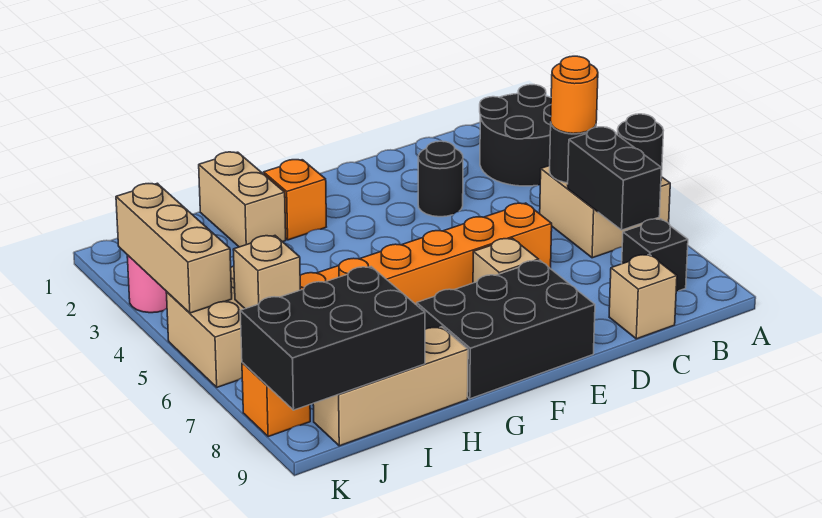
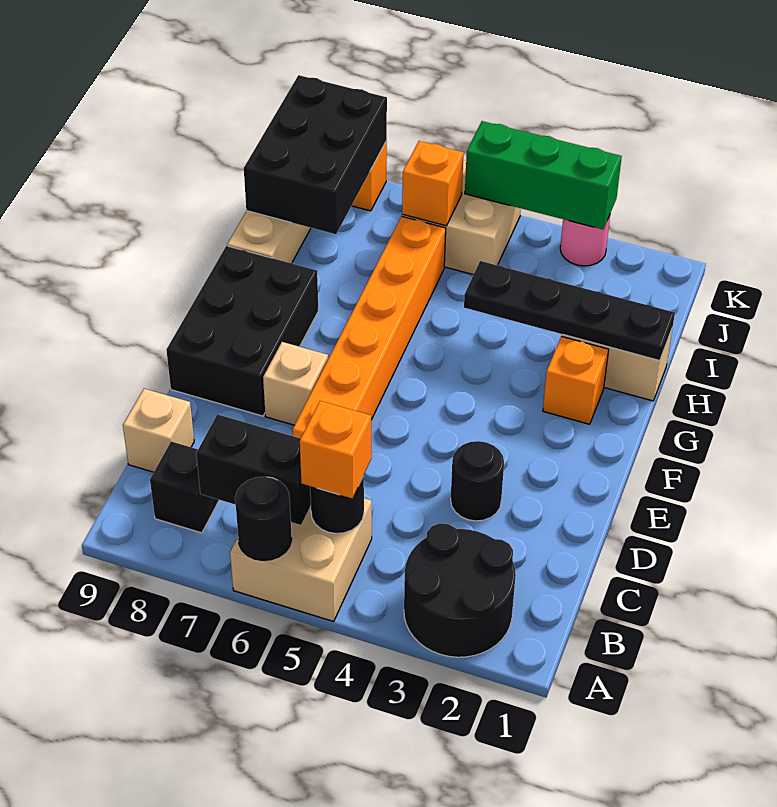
orange 1x1 round brick [551,56,598,134] -> orange 1x1 brick [300,401,372,498]
none -> black 1x4 plate [464,261,675,361]
tan 1x1 brick [233,236,300,309] -> orange 1x1 brick [402,141,464,226]
tan 1x3 brick [116,183,232,313] -> green 1x3 brick [465,121,622,229]

